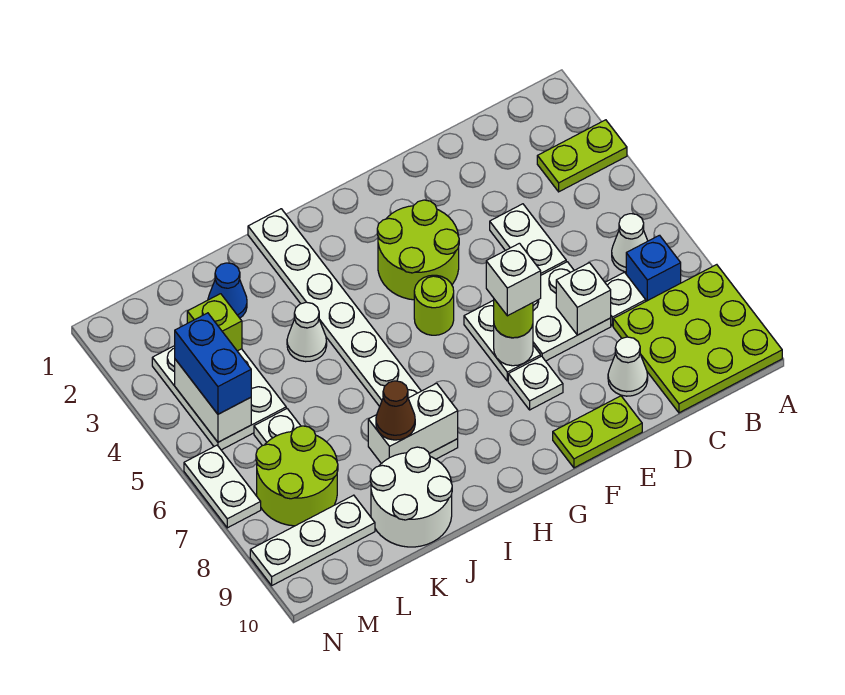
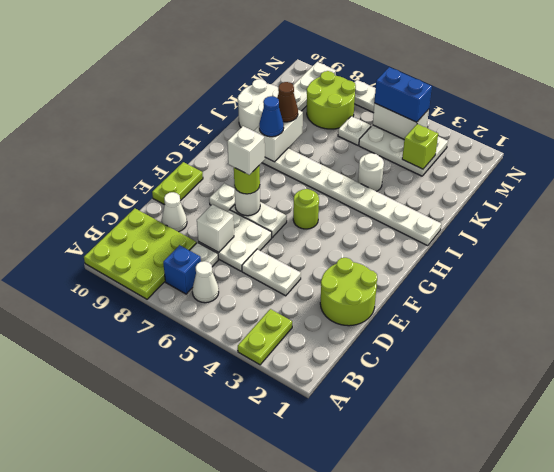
lime 2x2 round brick [377,200,459,300] -> lime 2x2 round brick moved to [320,258,377,326]
white 1x1 cone [287,302,327,362] -> white 1x1 round brick [358,153,384,191]
blue 1x1 cone [208,263,247,318] -> blue 1x1 cone moved to [259,96,284,137]

